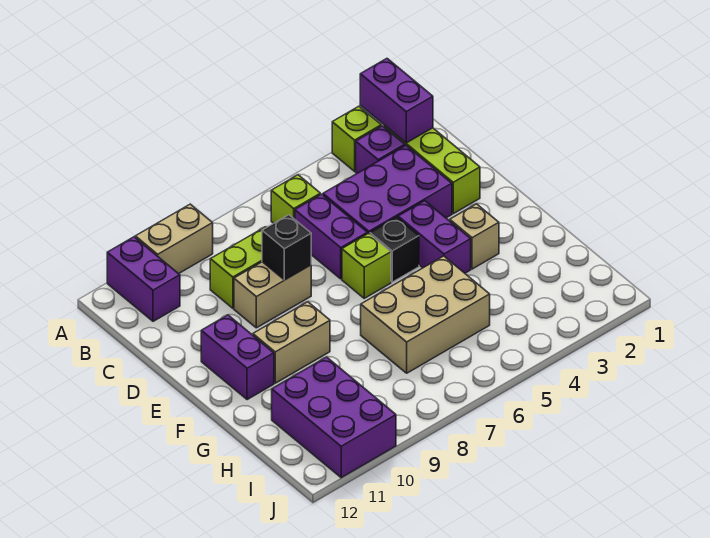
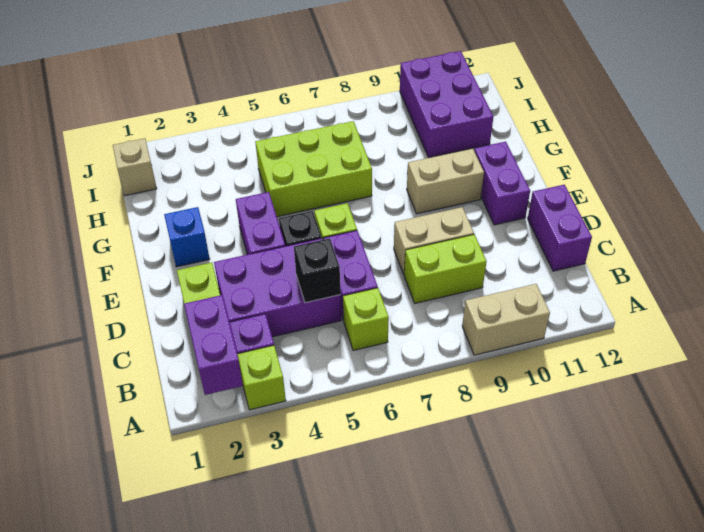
purple 1x2 brick [107,237,180,321] -> purple 1x2 brick moved to [528,185,592,271]
black 1x1 brick [262,215,311,280] -> black 1x1 brick moved to [294,238,341,303]
none -> blue 1x1 brick [164,207,210,267]
tan 1x1 brick [450,204,499,269] -> tan 1x1 brick moved to [113,138,157,196]
tan 2x3 brick [361,256,490,373] -> lime 2x3 brick [255,121,372,217]

